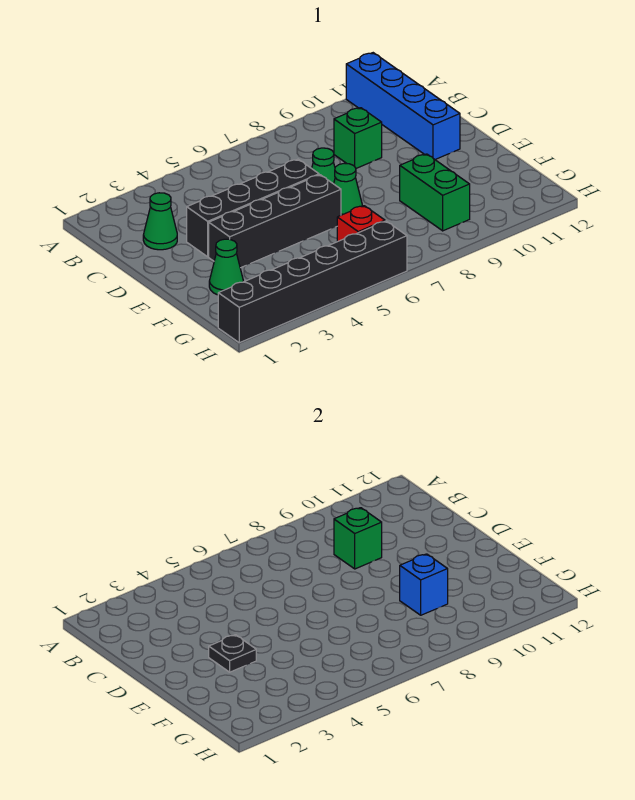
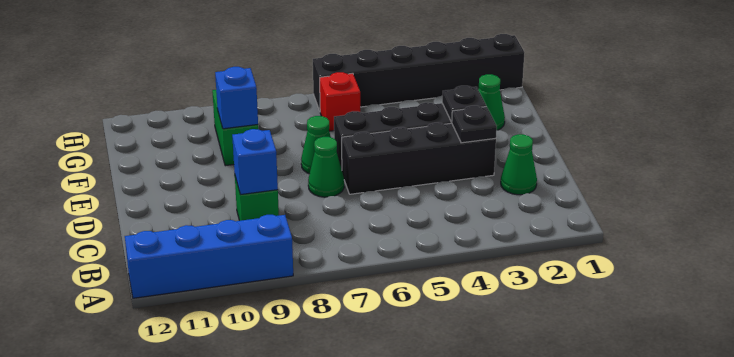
blue 1x4 brick [346,53,460,159] -> blue 1x4 brick turned to [125,215,293,298]
green 1x1 brick [334,508,382,569] -> blue 1x1 brick [232,129,278,195]
none -> black 1x1 plate [452,106,497,143]

